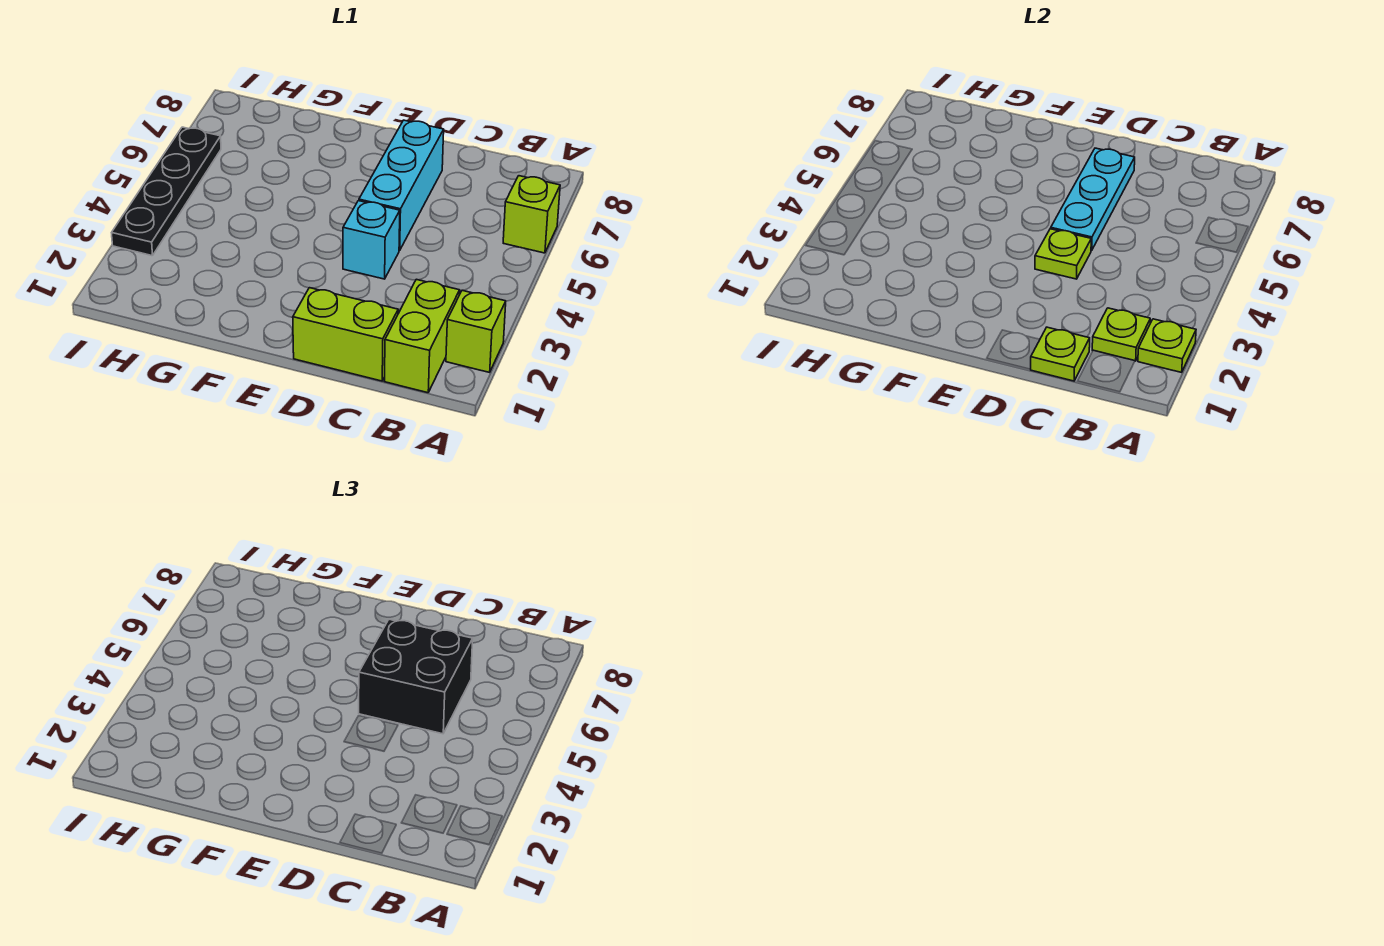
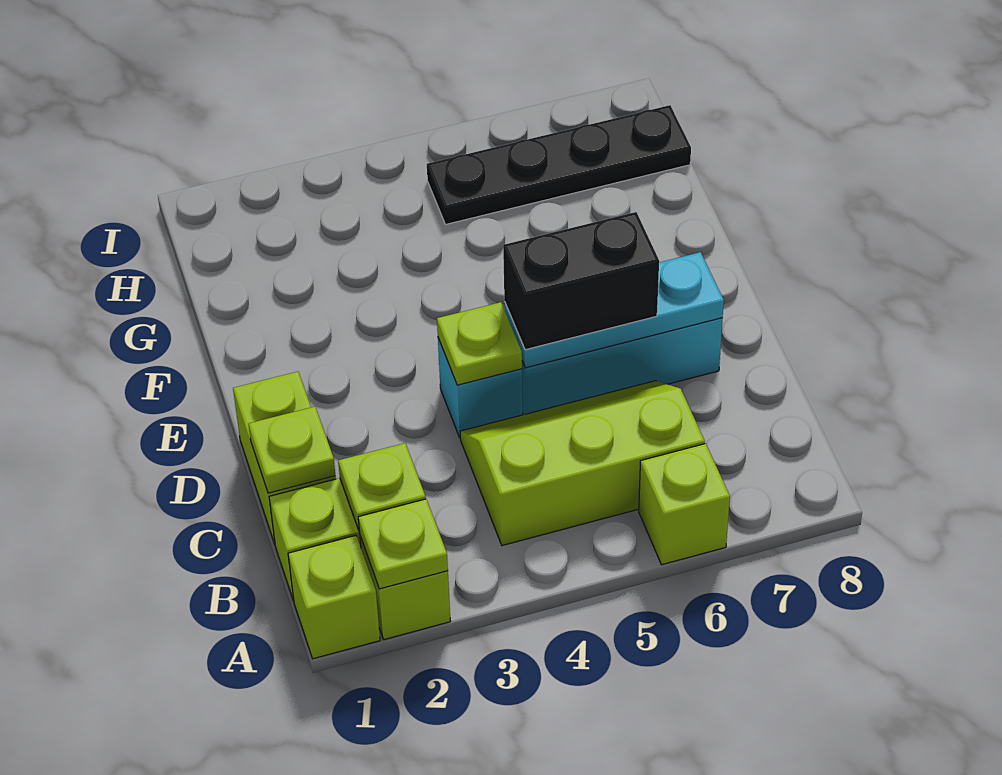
none -> lime 1x1 brick [288,535,380,659]
none -> lime 2x3 slope [460,381,705,546]
black 2x2 brick [359,619,473,734] -> black 1x2 brick [503,212,659,350]
black 1x4 plate [112,127,221,256] -> black 1x4 plate moved to [427,105,691,224]

